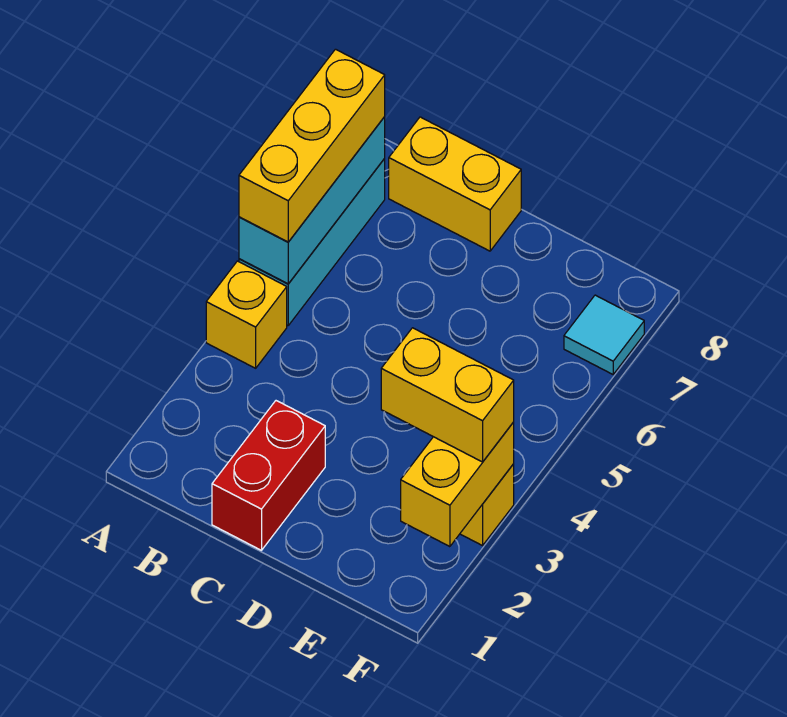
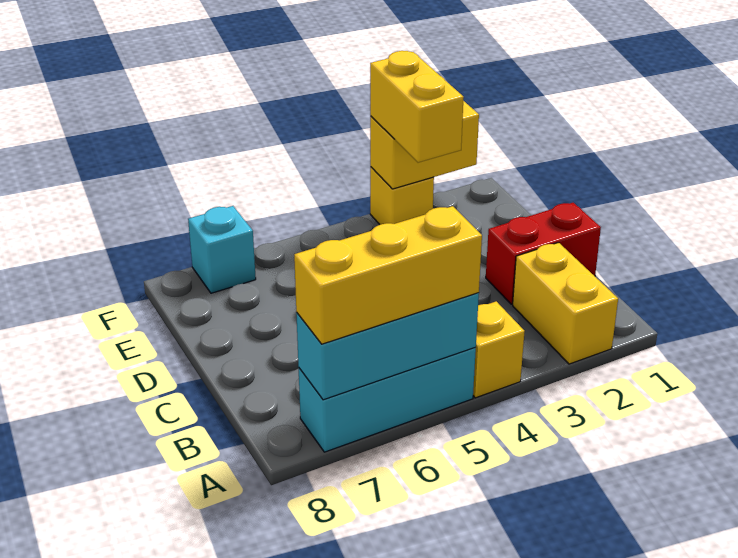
yellow 1x2 brick [389,117,521,251] -> yellow 1x2 brick moved to [513,243,618,364]
cyan 1x1 tile [564,295,644,374] -> cyan 1x1 brick [188,206,256,293]

